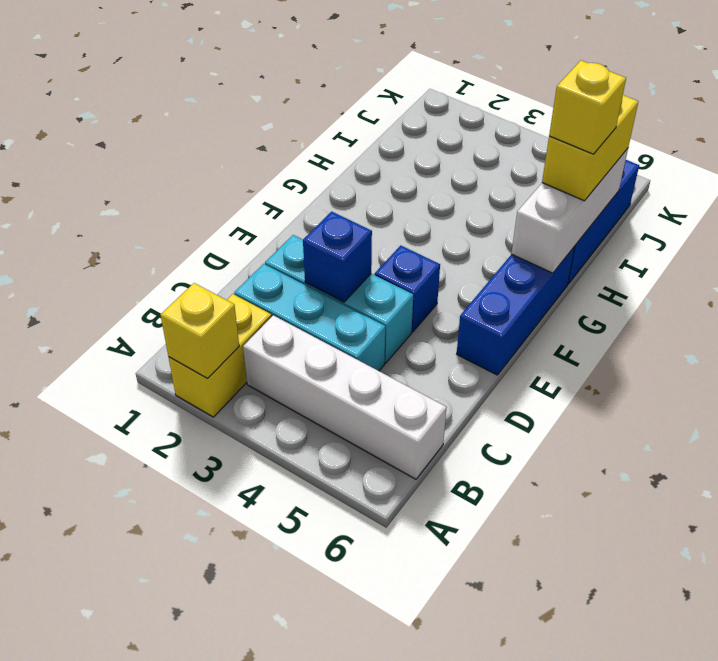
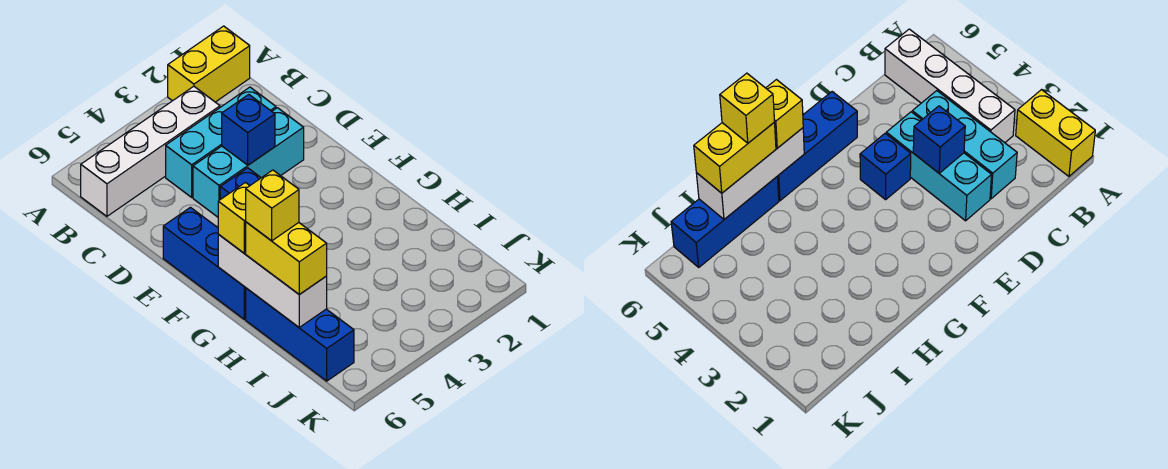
yellow 1x2 brick [169,294,271,417] -> yellow 1x2 brick turned to [168,26,250,102]
yellow 1x1 brick [161,283,239,378] -> yellow 1x1 brick moved to [218,183,250,253]

